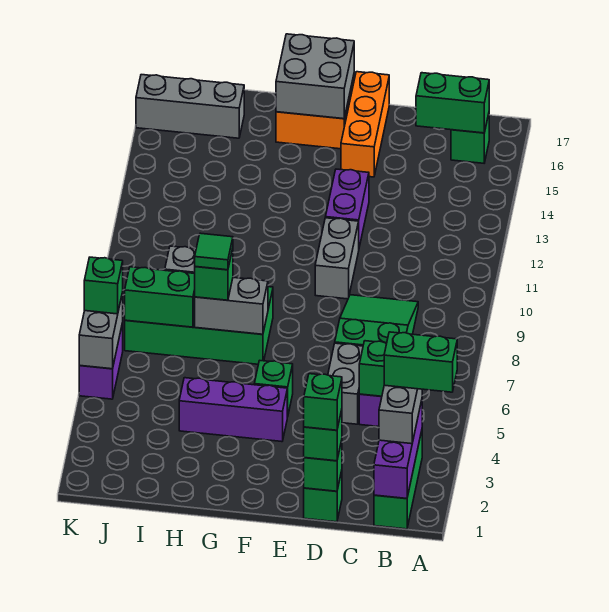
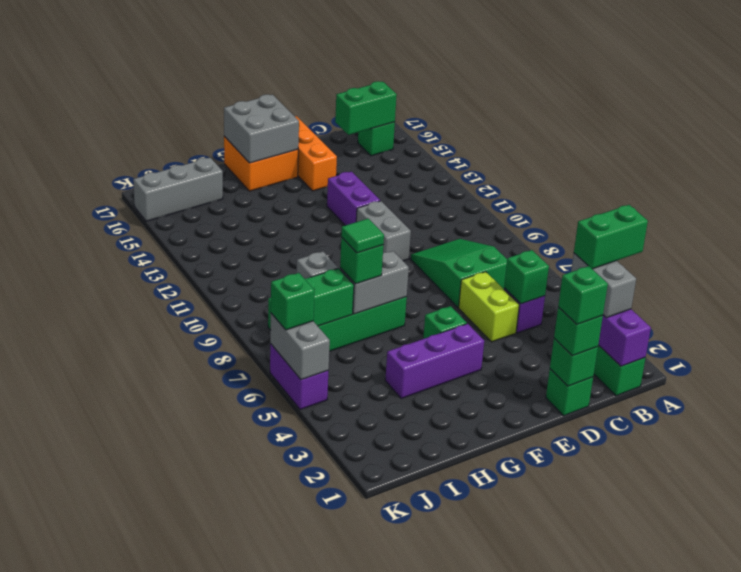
grey 1x2 brick [328,343,363,424] -> lime 1x2 brick [459,272,519,342]

